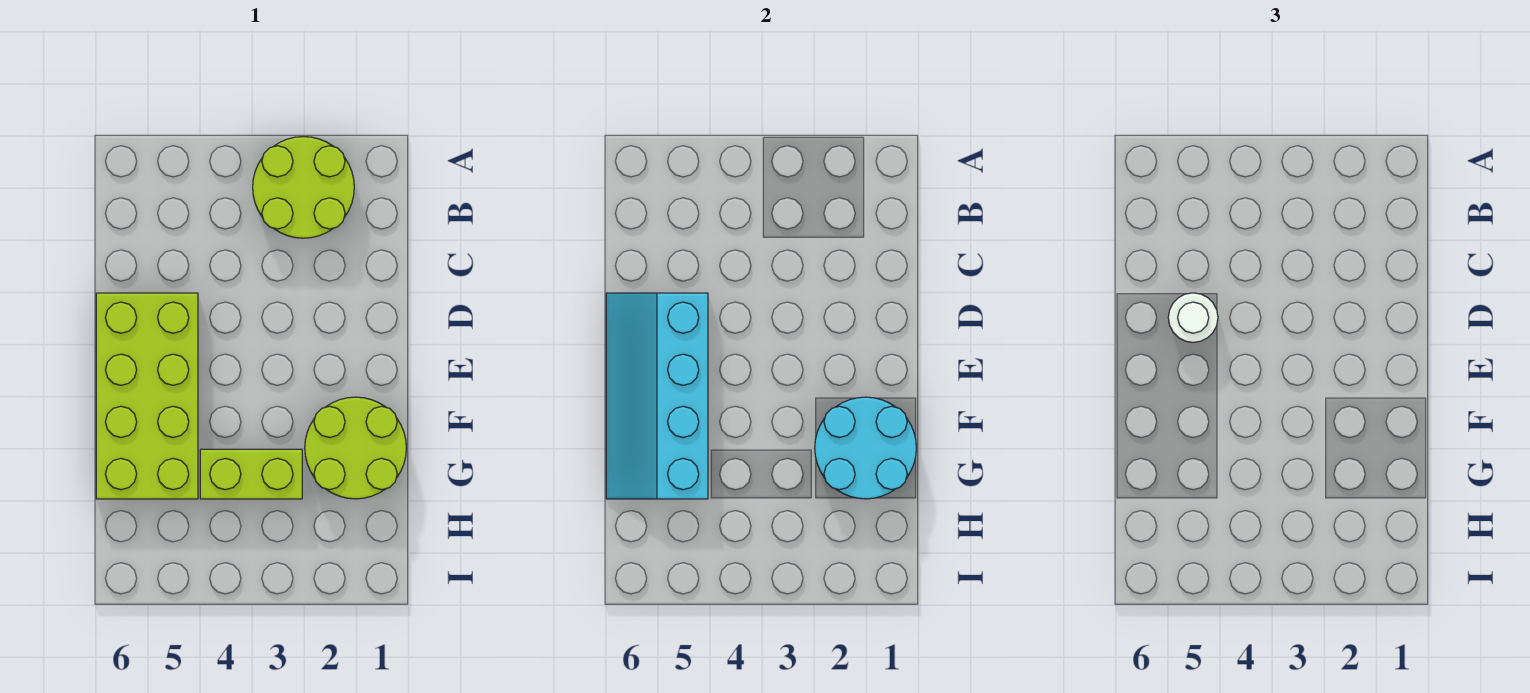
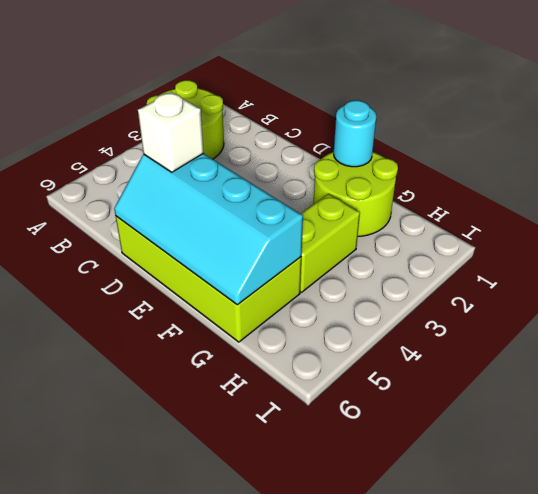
white 1x1 round brick [1168,293,1218,342] -> white 1x1 brick [138,92,204,172]
cyan 2x2 round brick [815,397,916,499] -> cyan 1x1 round brick [334,100,376,167]

